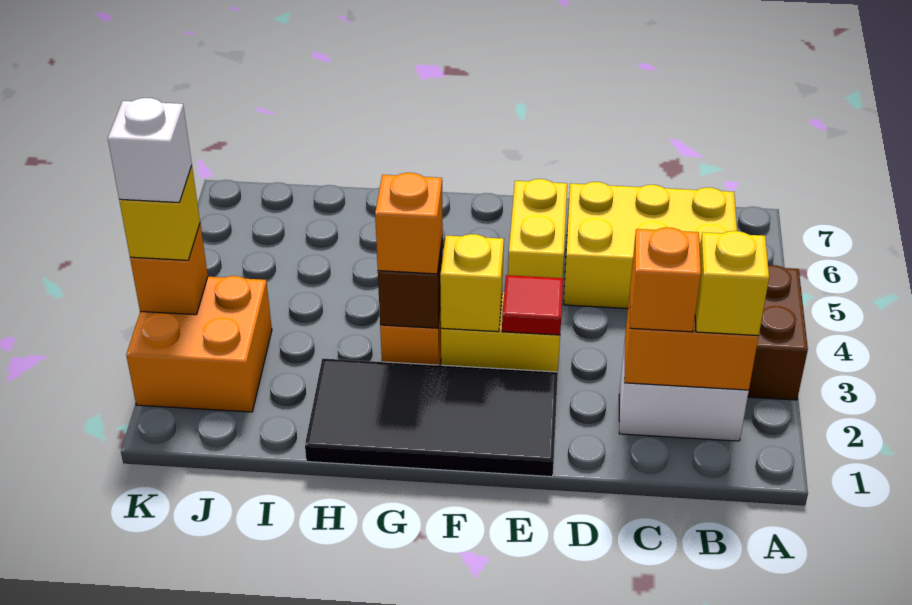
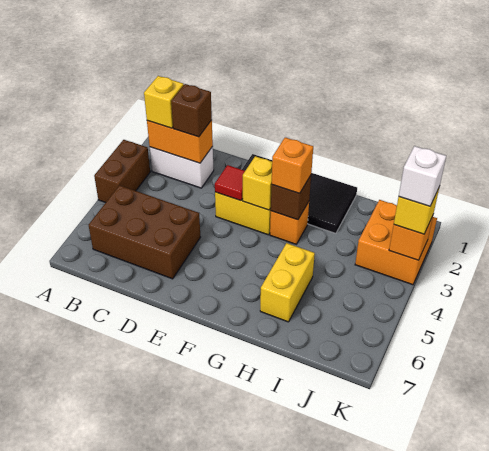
yellow 2x3 brick [564,182,737,308] -> brown 2x3 brick [89,185,200,279]
orange 1x1 brick [630,227,701,332] -> brown 1x1 brick [171,84,212,137]
yellow 1x2 brick [508,179,567,278] -> yellow 1x2 brick moved to [260,243,315,322]

